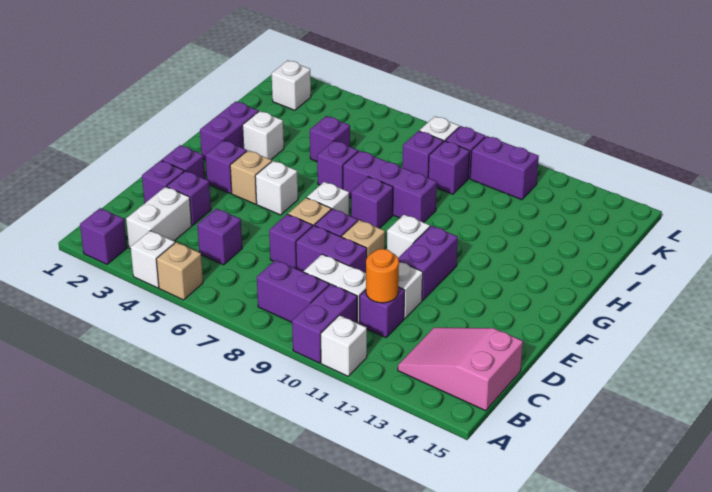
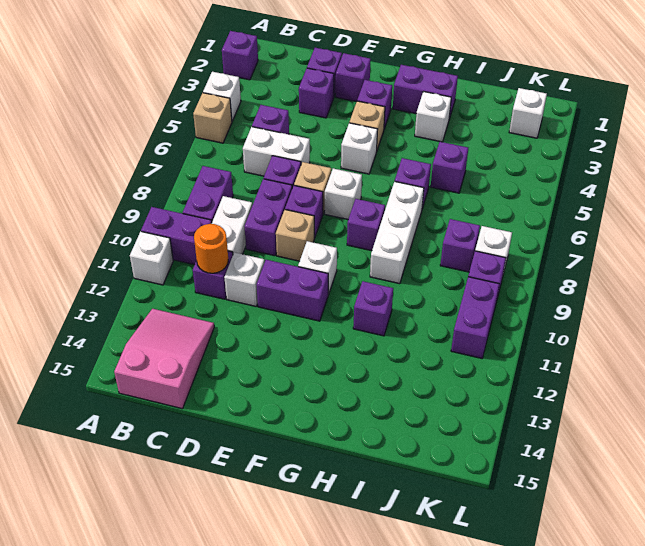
white 1x2 brick [126,187,192,249] -> white 1x2 brick moved to [243,127,310,176]
purple 1x3 brick [343,151,437,222] -> white 1x3 brick [370,181,424,284]
purple 1x1 brick [428,141,470,194] -> purple 1x1 brick moved to [353,281,393,336]

